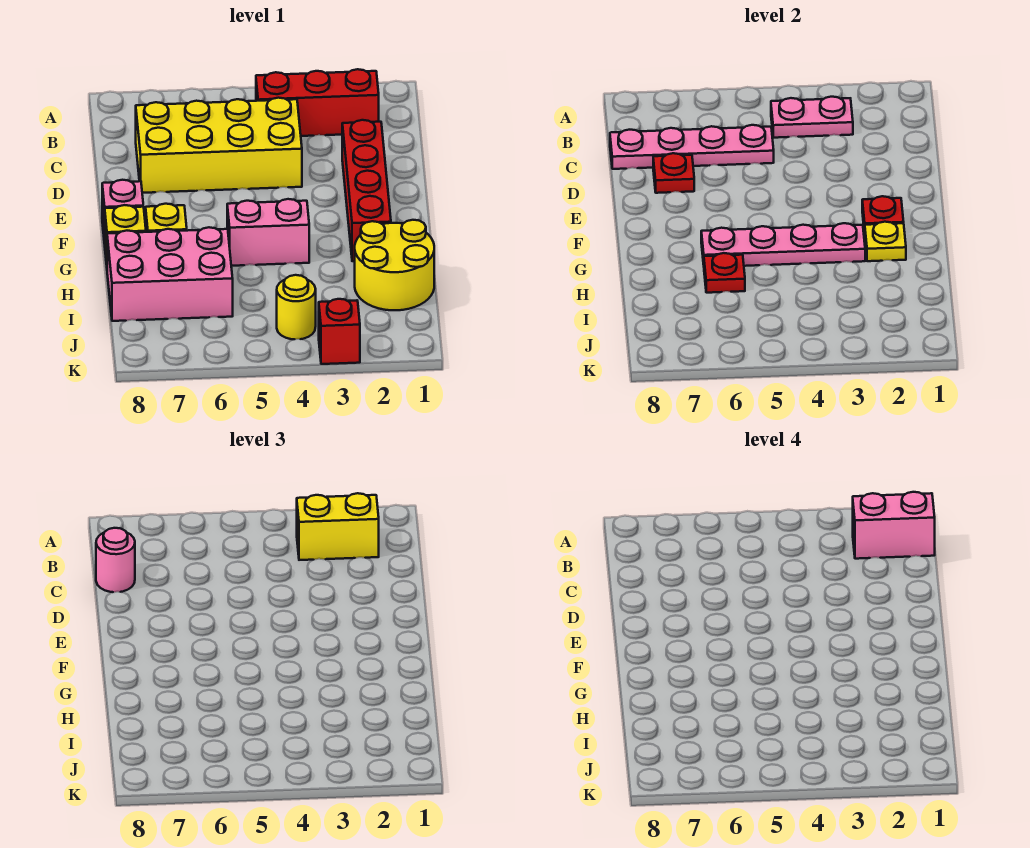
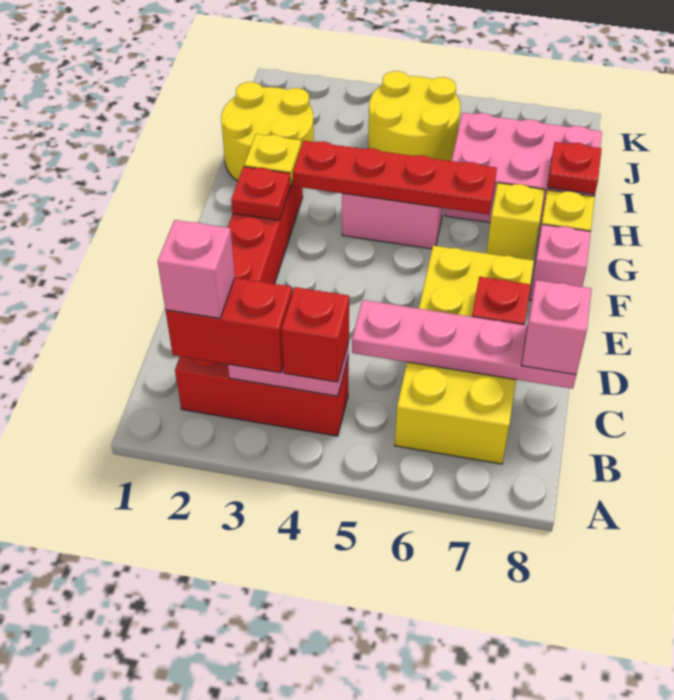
pink 1x2 brick [853,492,935,559] -> pink 1x1 brick [158,220,235,318]
yellow 1x2 brick [297,493,379,560] -> red 1x2 brick [166,278,292,373]
yellow 2x4 brick [136,98,302,193] -> yellow 2x4 brick turned to [395,246,534,464]
pink 1x1 round brick [96,528,135,592] -> pink 1x1 brick [522,280,591,375]
pink 1x4 plate [701,223,865,266] -> red 1x4 plate [293,141,497,214]
red 1x1 plate [704,253,745,293] -> red 1x1 plate moved to [548,142,602,194]
yellow 1x1 round brick [277,275,316,339] -> yellow 2x2 round brick [368,71,461,161]
red 1x1 brick [319,299,360,364] -> red 1x1 brick moved to [282,287,349,382]

